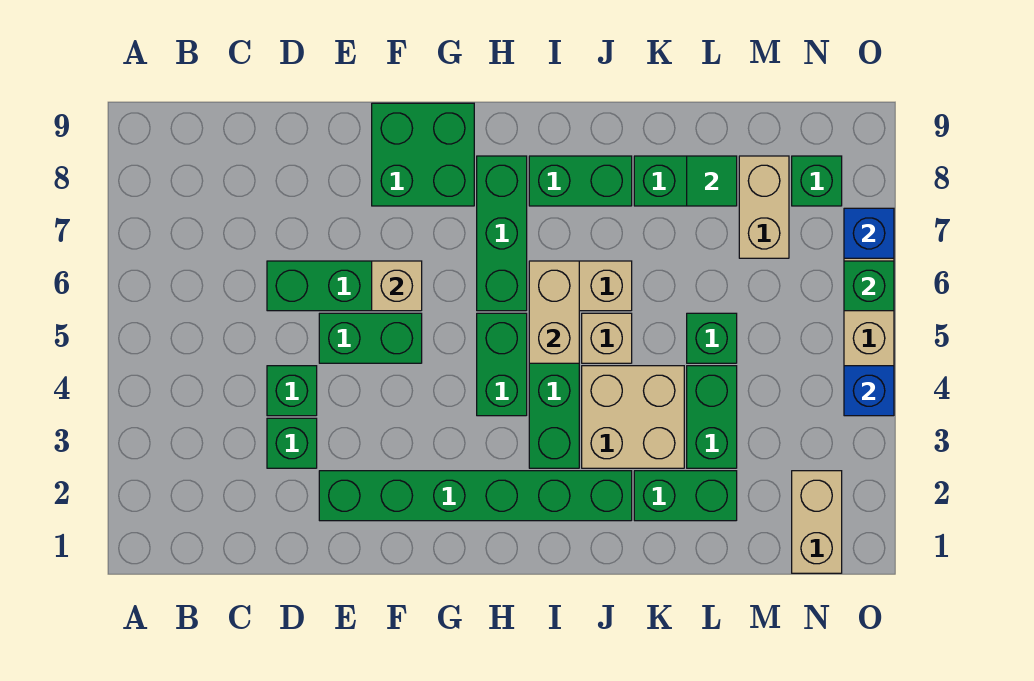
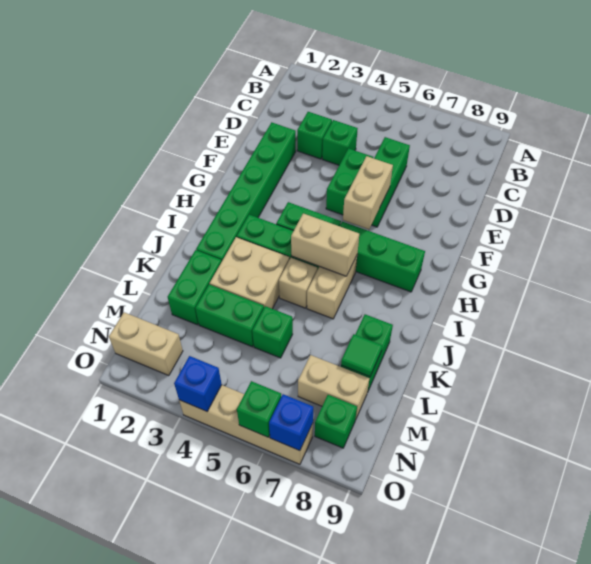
tan 1x1 brick [372,261,422,311] -> tan 1x2 brick [343,156,393,229]
green 2x2 brick [372,103,474,206] -> none
green 1x2 brick [529,156,632,206] -> none

